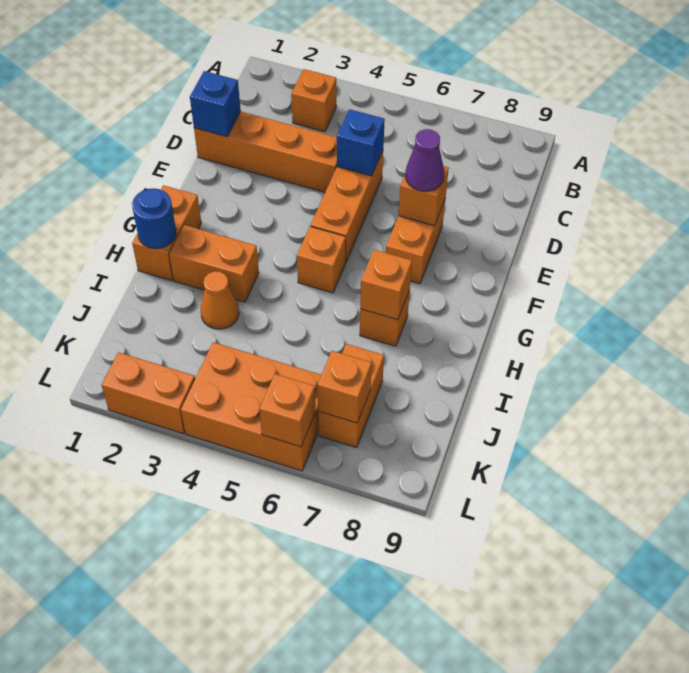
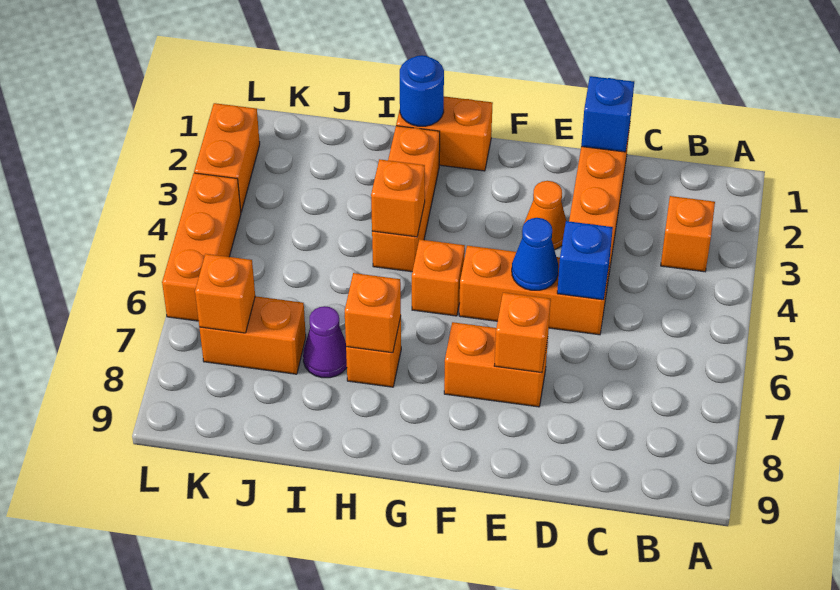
none -> blue 1x1 cone [512,218,558,290]
purple 1x1 cone [405,129,444,191] -> purple 1x1 cone moved to [303,306,347,378]
orange 1x2 brick [169,225,259,302] -> orange 1x3 brick [372,126,440,272]
orange 1x1 cone [200,271,239,329] -> orange 1x1 cone moved to [524,181,566,250]
orange 2x3 brick [181,342,321,471] -> orange 1x3 brick [162,173,241,321]
orange 1x1 brick [259,374,315,447] -> orange 1x1 brick moved to [371,159,425,237]

